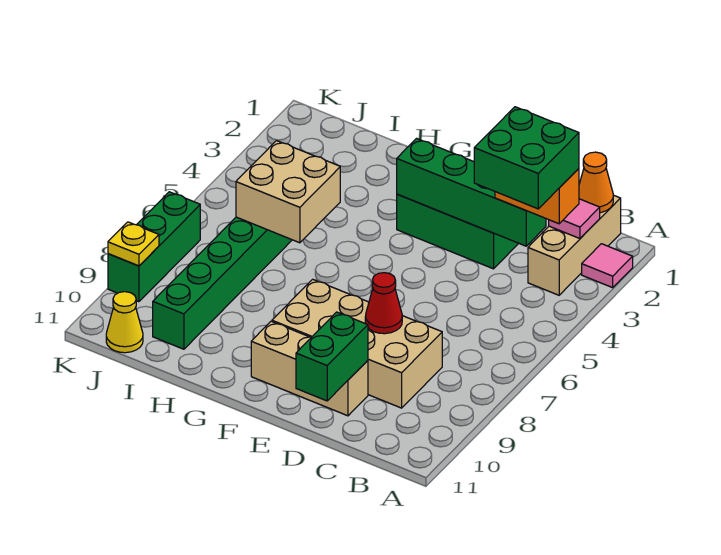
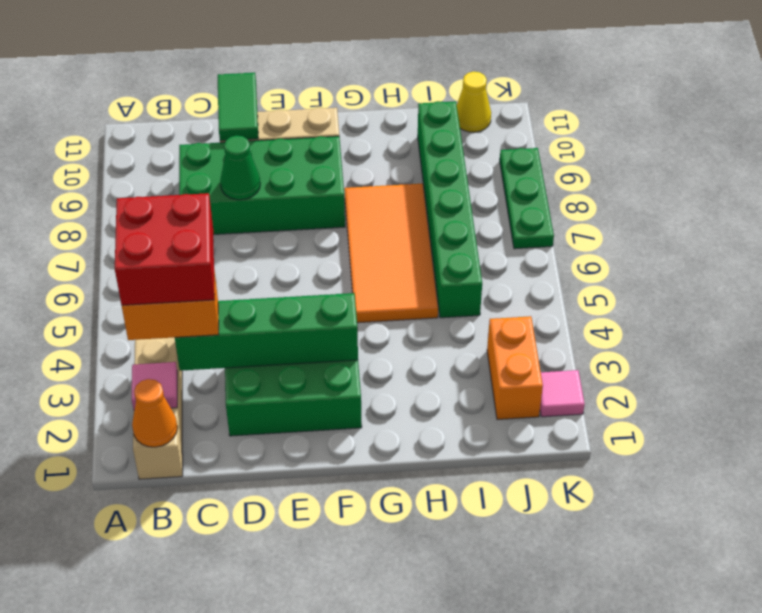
pink 1x1 tile [582,244,633,288] -> pink 1x1 tile moved to [540,370,585,417]
green 2x2 brick [474,107,579,209] -> red 2x2 brick [115,193,215,305]
tan 2x4 brick [272,279,442,408] -> green 2x4 brick [179,136,345,235]
red 1x1 cone [365,273,402,334] -> green 1x1 cone [220,136,260,200]
green 1x2 brick [296,312,368,401] -> green 1x2 tile [218,73,258,141]
none -> orange 2x4 tile [344,184,438,323]
tan 2x2 brick [236,141,340,243] -> none
none -> orange 1x2 brick [487,316,543,420]
green 1x3 brick [108,192,200,302] -> green 1x3 plate [500,148,554,249]
yellow 1x1 plate [108,222,159,266] -> none

